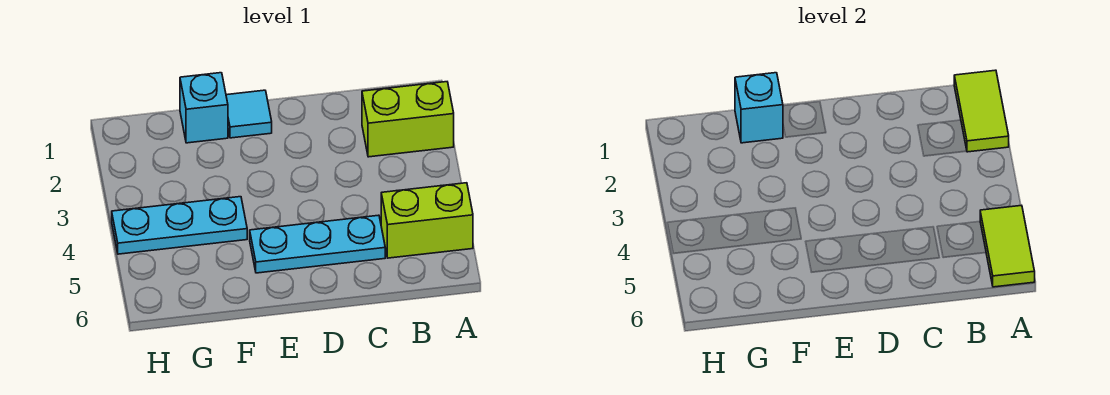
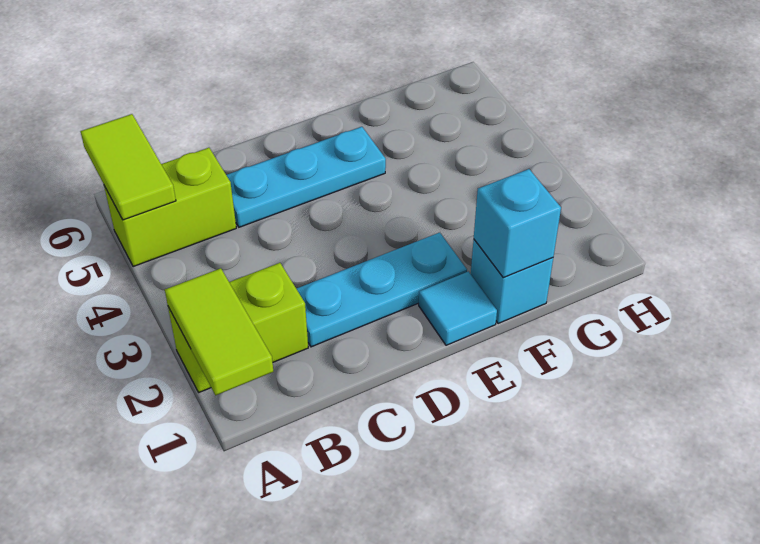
cyan 1x3 plate [112,197,247,254] -> cyan 1x3 plate moved to [296,233,467,347]

